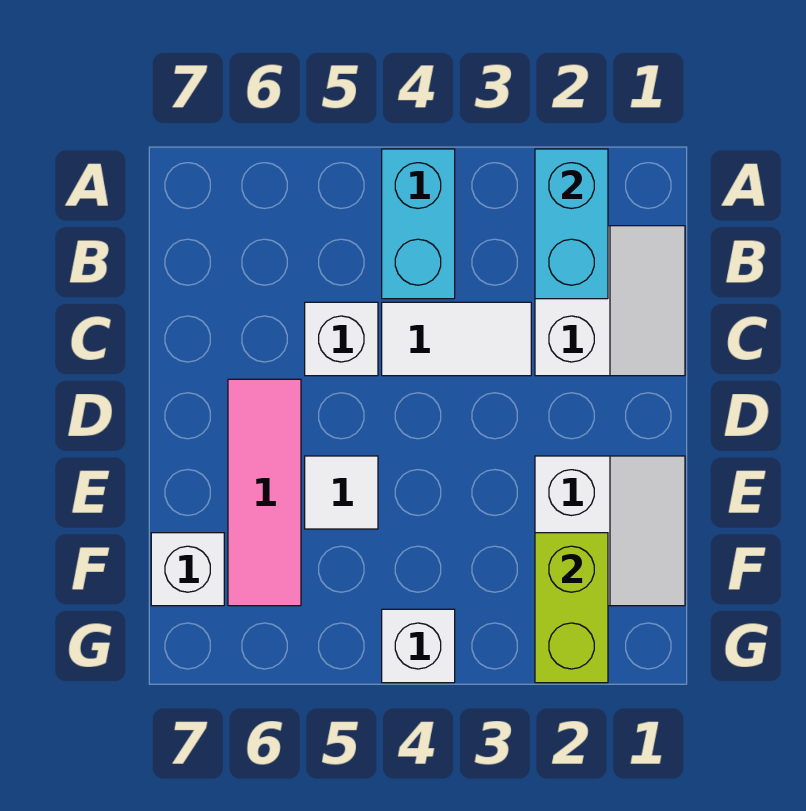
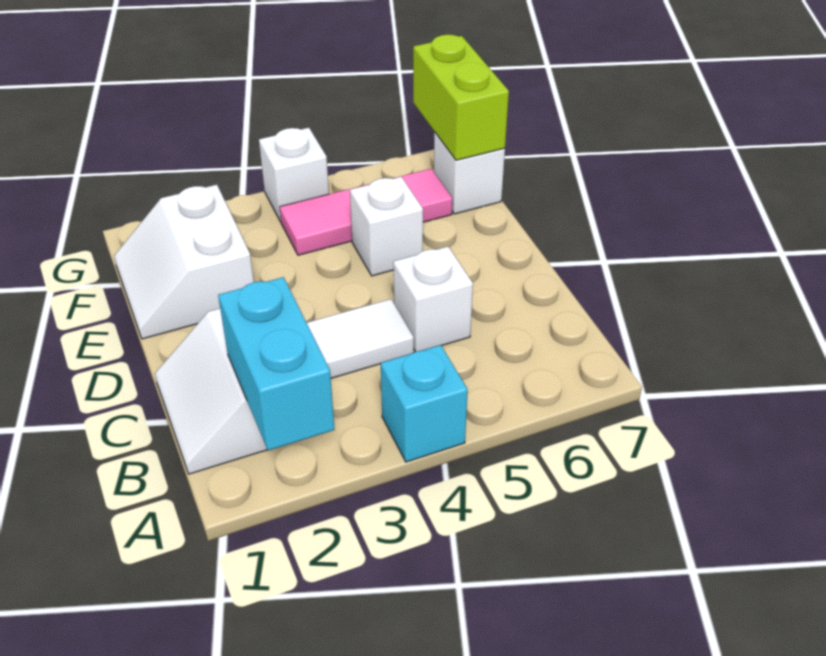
cyan 1x2 brick [382,149,455,299] -> cyan 1x1 brick [381,345,468,462]
pink 1x3 tile [228,379,301,606] -> pink 1x3 tile turned to [280,169,452,255]
white 1x1 tile [305,456,378,529] -> white 1x1 brick [350,177,423,276]
lime 1x2 brick [535,533,608,683] -> lime 1x2 brick moved to [413,35,509,160]

